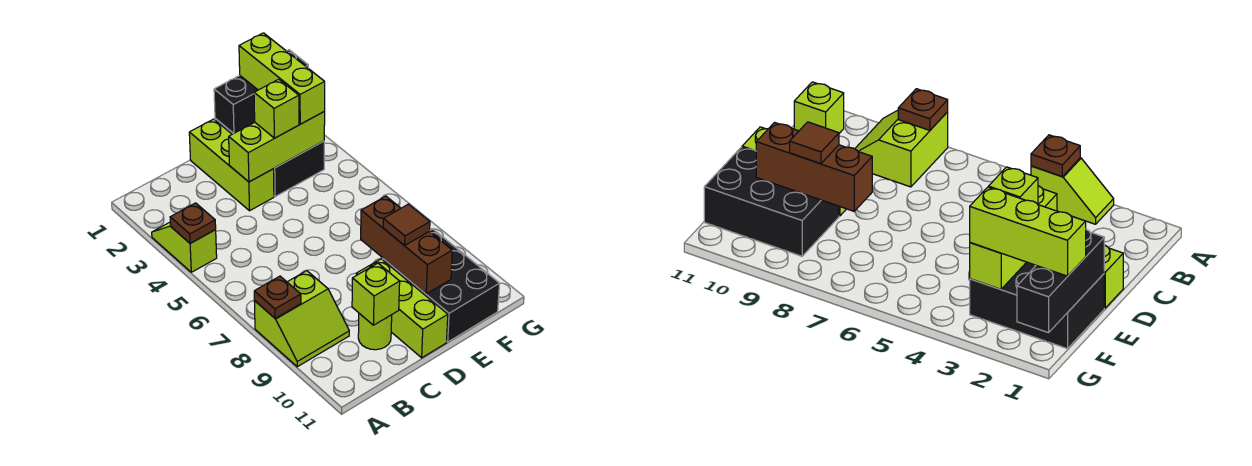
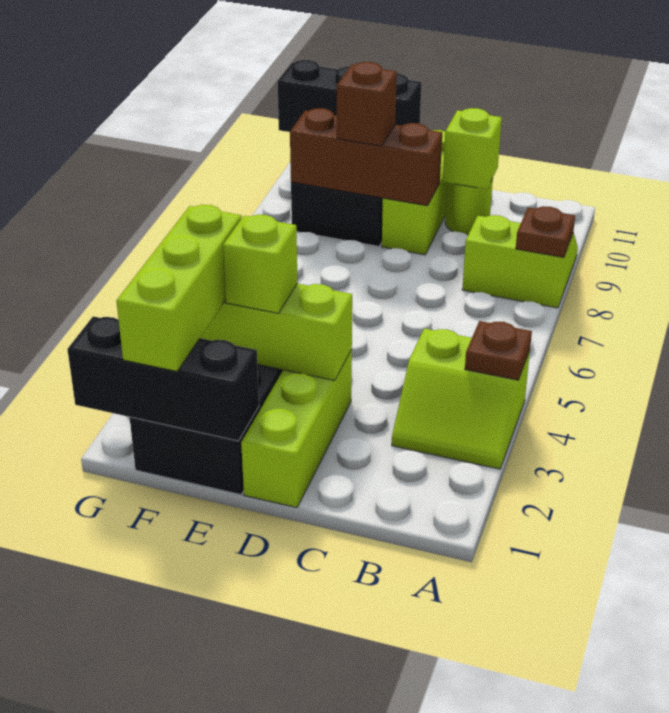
lime 1x2 slope [152,222,217,272] -> lime 2x2 slope [392,329,530,469]
brown 1x3 brick [361,196,452,294] -> brown 1x3 brick turned to [290,108,442,206]
brown 1x1 tile [383,204,430,246] -> brown 1x1 brick [337,62,397,146]
none -> black 1x3 brick [277,60,421,132]

